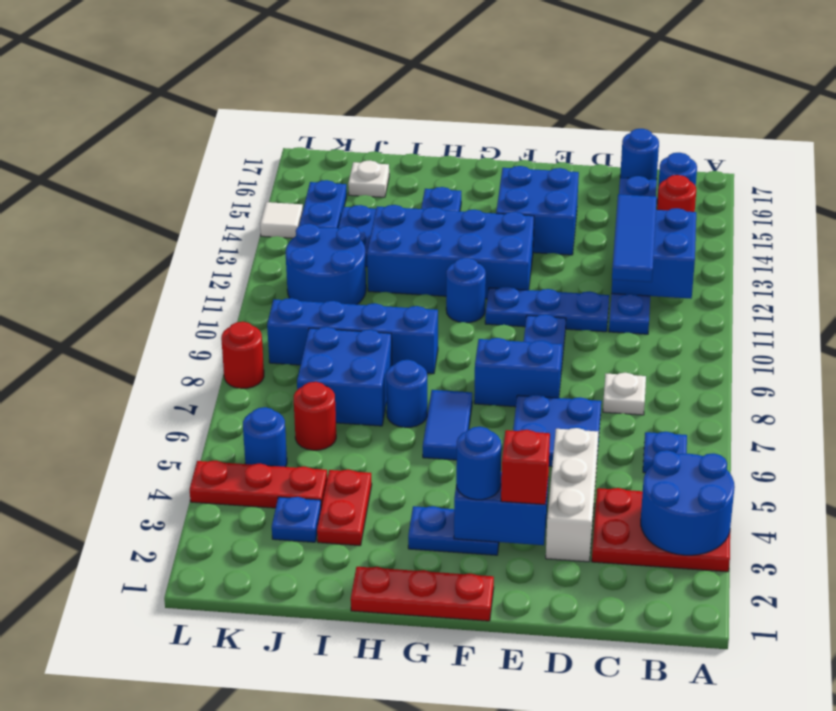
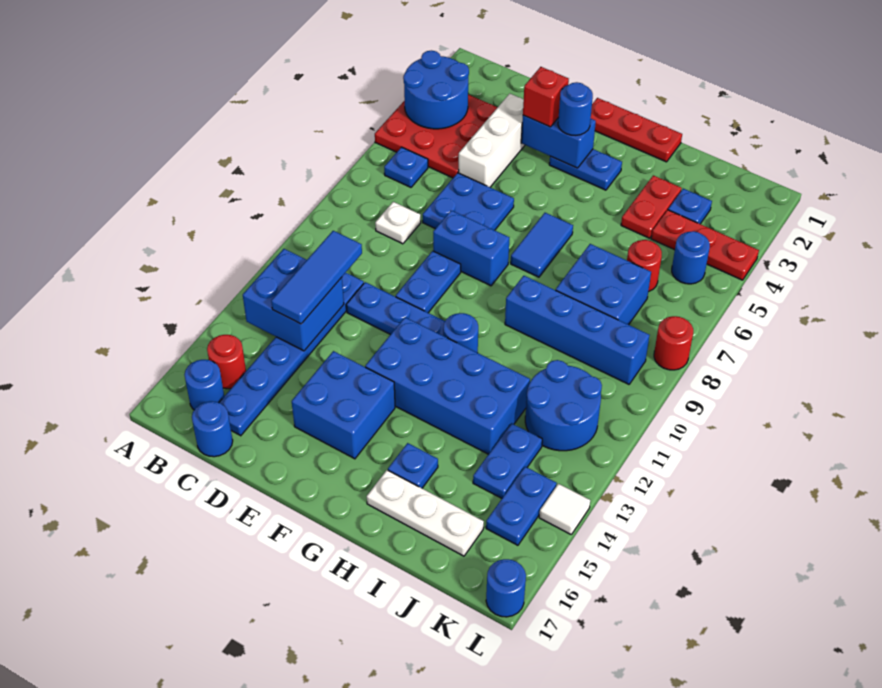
red 2x3 plate [592,488,730,572] -> red 3x3 plate [375,95,498,178]
blue 1x1 round brick [386,360,427,428] -> blue 1x1 round brick moved to [486,559,526,617]
white 1x1 plate [348,161,389,197] -> white 1x3 plate [367,470,484,556]

